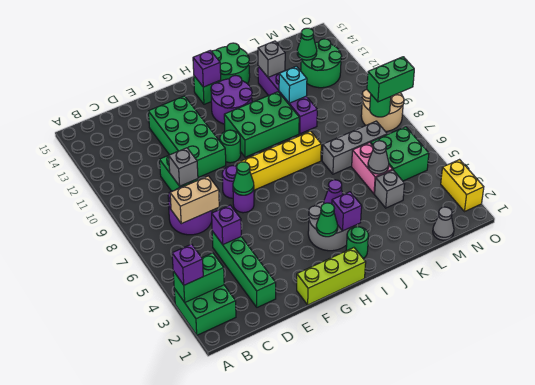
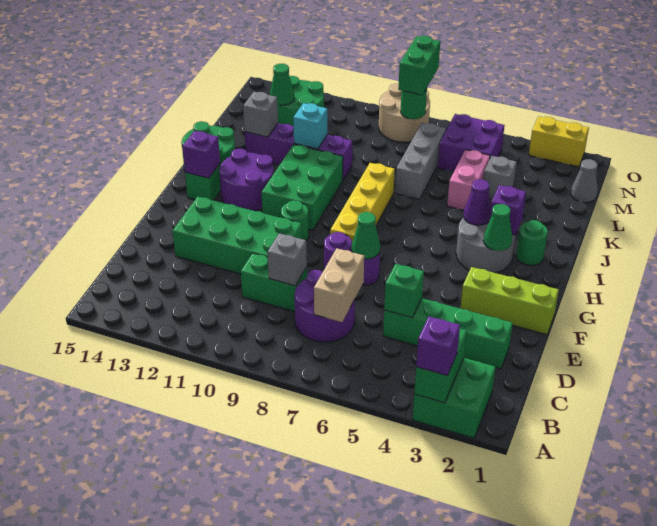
purple 1x1 brick [212,205,241,244] -> green 1x1 brick [384,264,424,318]
lime 1x3 brick [297,248,366,305] -> lime 1x3 brick turned to [460,267,559,334]
pink 1x2 brick [352,142,393,194] -> pink 1x2 brick turned to [447,150,490,210]
grey 1x1 cone [368,141,389,174] -> none
green 2x2 brick [371,127,429,181] -> purple 2x2 brick [438,114,505,172]

